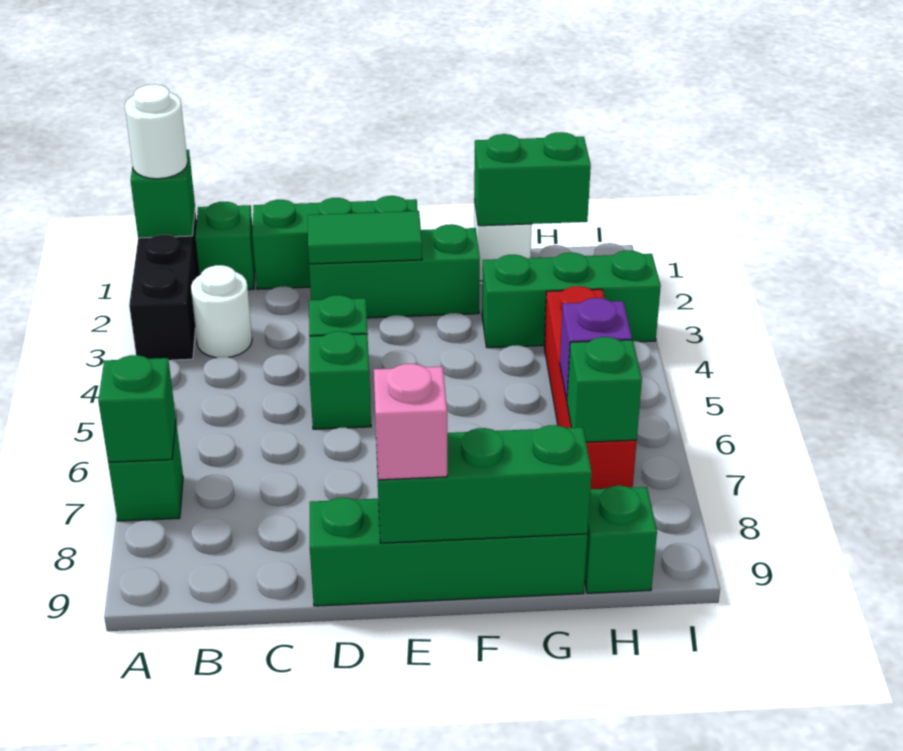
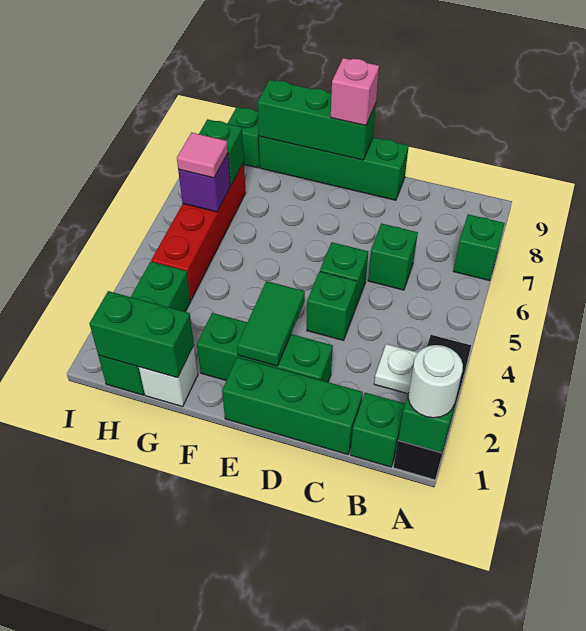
green 1x1 brick [98,355,176,462] -> green 1x1 brick moved to [368,223,418,290]
white 1x1 round brick [191,265,252,358] -> white 1x1 plate [374,344,418,394]
green 1x2 tile [308,211,422,264] -> green 1x2 tile turned to [237,281,305,366]
green 1x3 brick [482,250,661,348] -> green 1x3 brick turned to [98,262,191,395]
none -> pink 1x1 tile [177,133,228,178]

